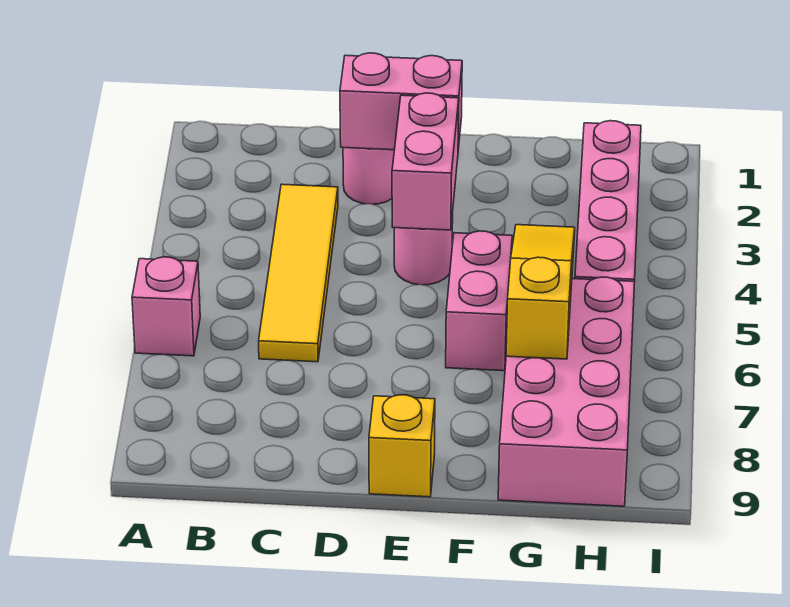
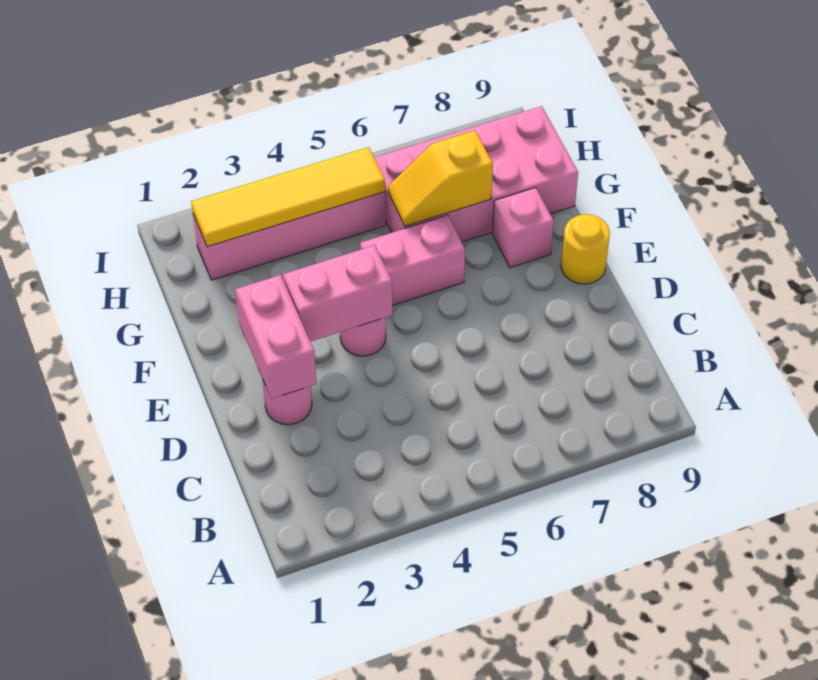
pink 1x1 brick [132,257,200,356] -> pink 1x1 brick moved to [492,188,554,268]
yellow 1x4 tile [259,184,338,362] -> yellow 1x4 tile moved to [191,147,385,247]
yellow 1x1 brick [369,395,435,497] -> yellow 1x1 round brick [561,214,610,284]
yellow 1x3 slope [506,225,575,359] -> yellow 1x2 slope [388,131,493,226]

